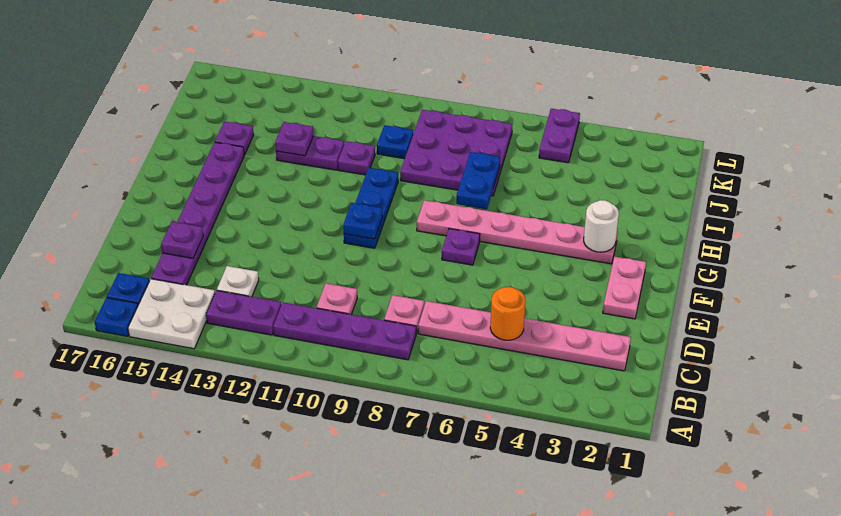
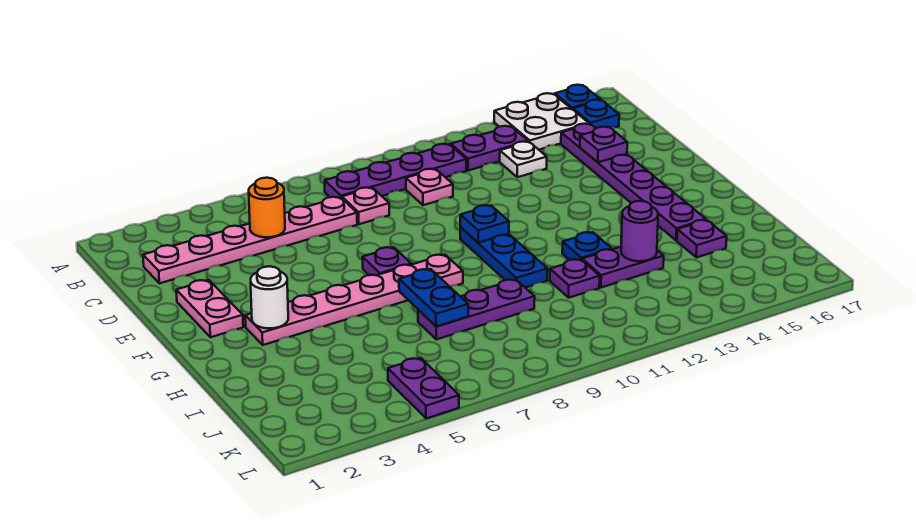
purple 3x3 plate [400,110,513,196] -> purple 1x3 plate [418,279,535,339]
purple 1x1 plate [275,122,313,156] -> purple 1x1 round brick [621,201,658,261]
blue 1x1 plate [377,125,413,159] -> blue 1x1 plate moved to [562,232,612,260]

